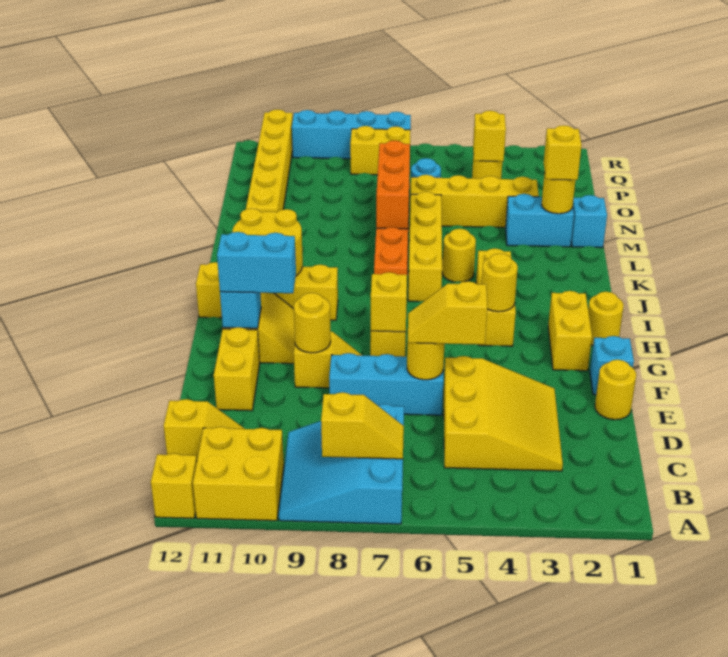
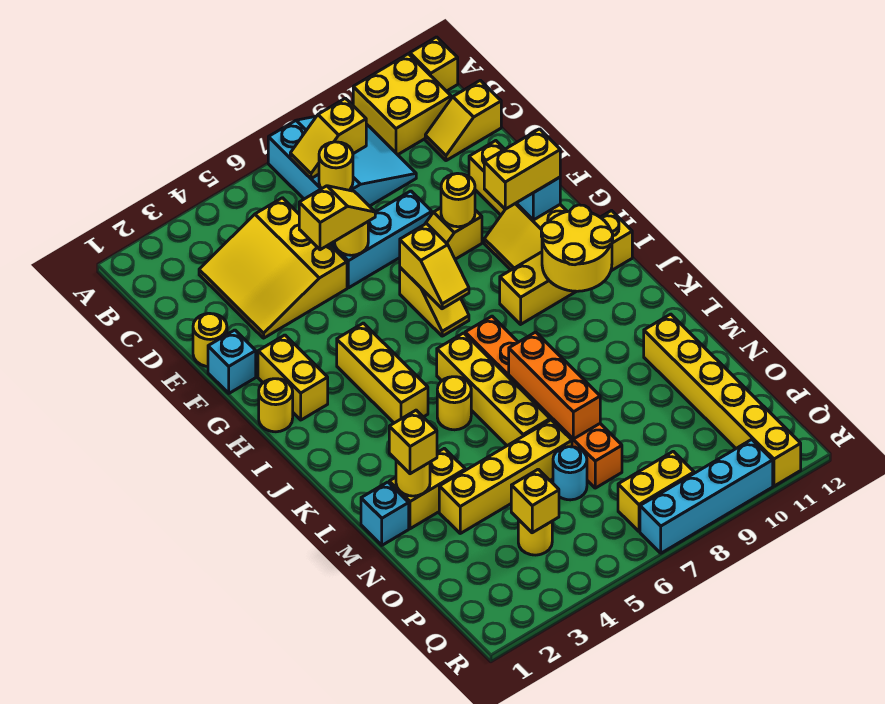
cyan 1x2 brick [217,232,296,293] -> yellow 1x2 brick [484,129,560,209]
yellow 1x1 round brick [482,254,518,312] -> yellow 1x1 round brick moved to [319,142,353,190]
cyan 1x2 brick [506,194,574,247] -> yellow 1x2 brick [389,448,465,529]

